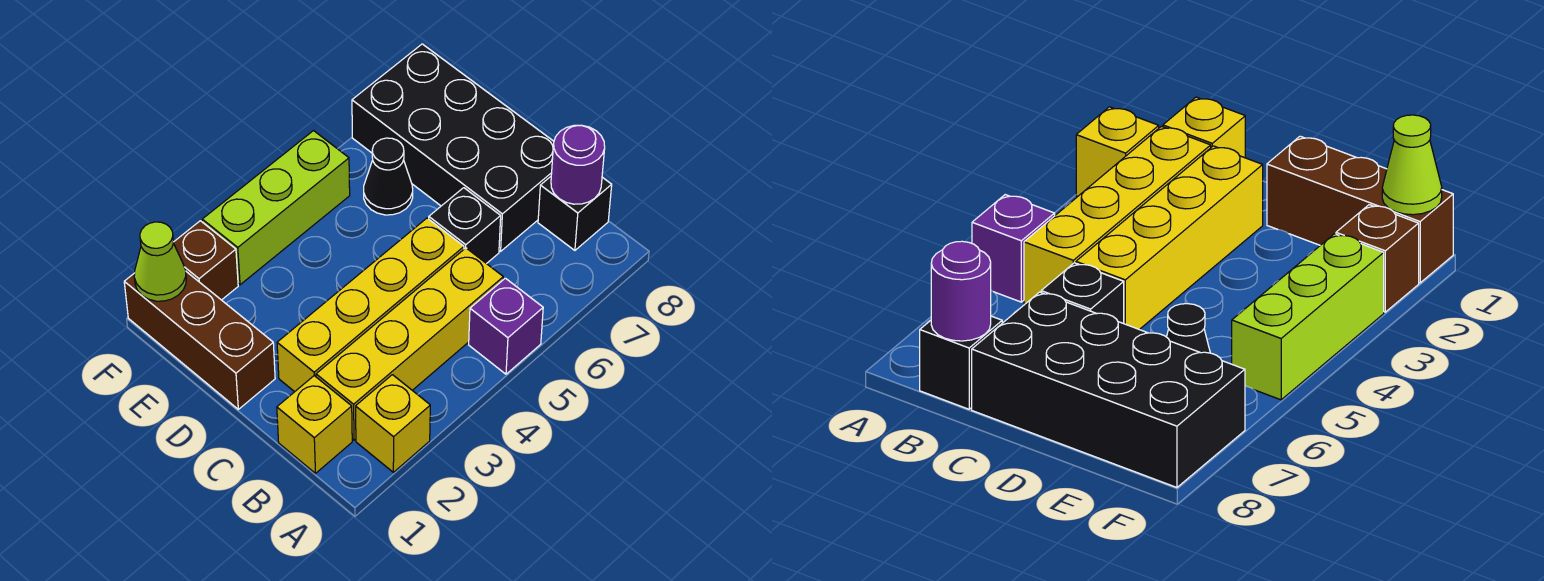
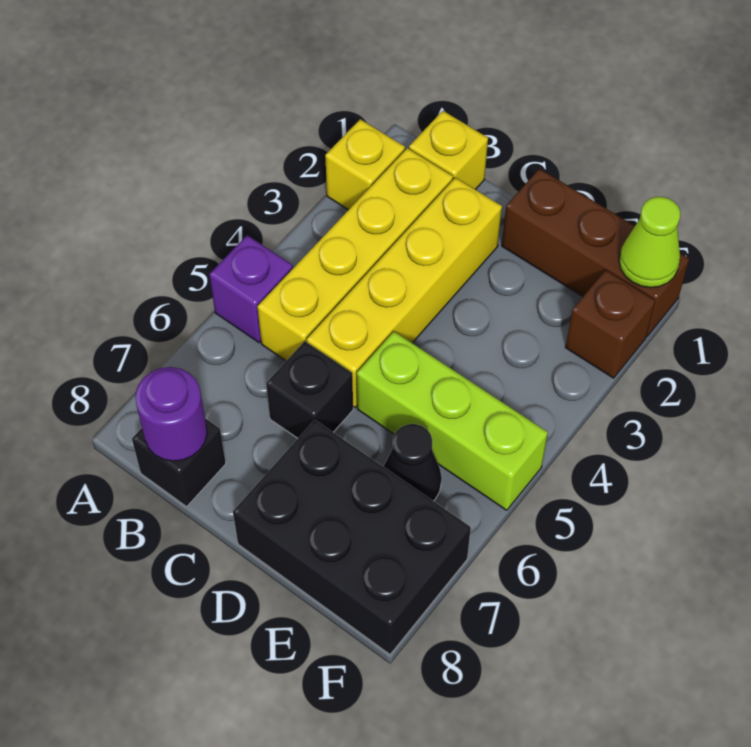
black 2x4 brick [352,44,554,251] -> black 2x3 brick [233,420,471,654]
lime 1x3 brick [202,131,350,285] -> lime 1x3 brick turned to [357,332,548,510]

